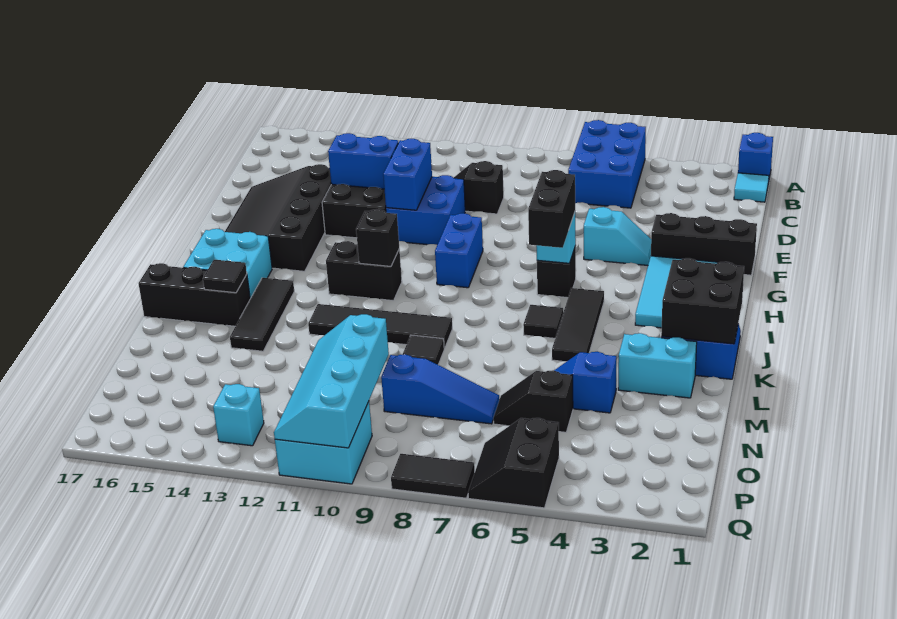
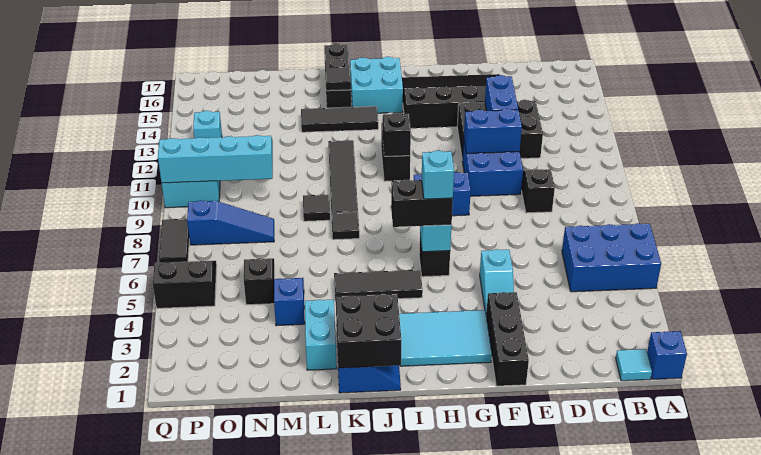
none -> cyan 1x1 brick [422,150,454,199]
black 1x1 tile [523,305,563,338] -> black 1x1 tile moved to [331,212,359,240]
blue 1x3 slope [381,354,499,424] -> blue 1x3 slope turned to [187,200,274,245]

